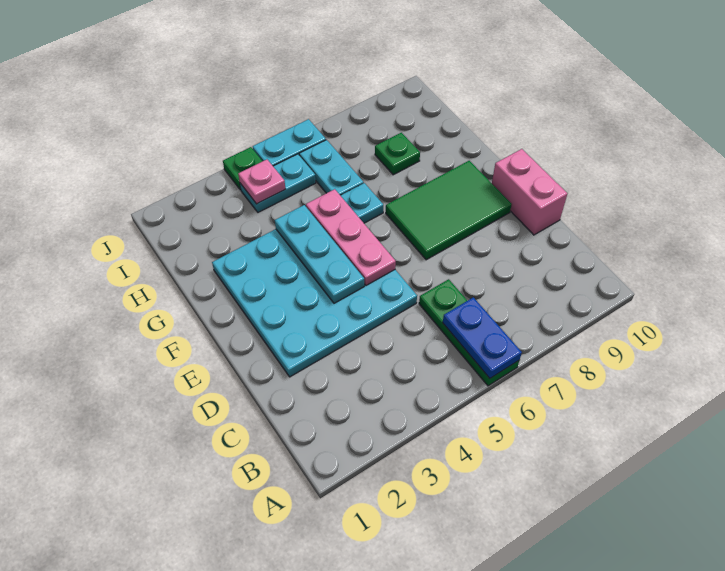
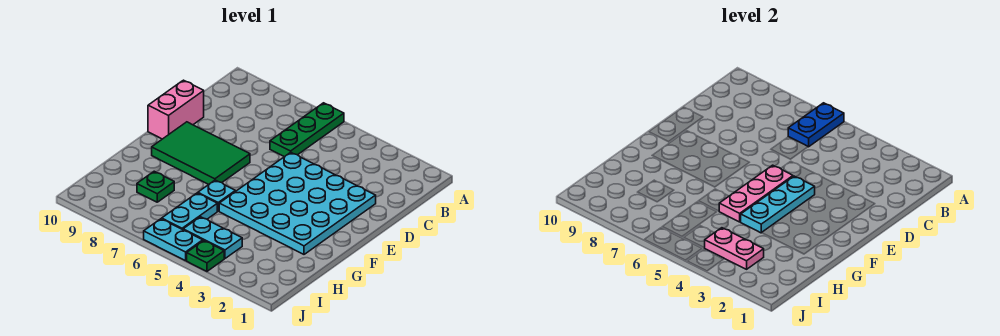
pink 1x1 plate [238,160,285,204] -> pink 1x2 plate [705,228,764,269]

